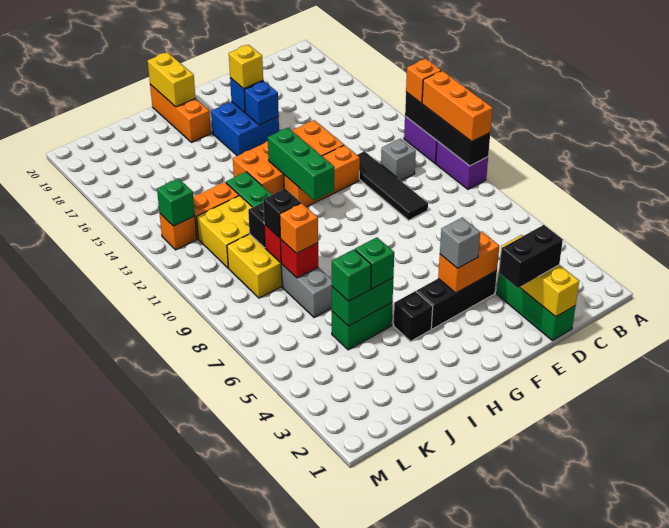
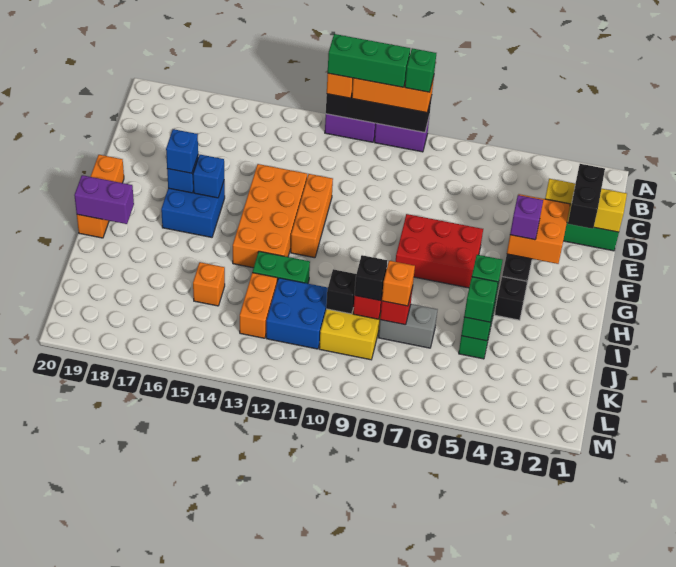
grey 1x1 brick [381,139,416,181] -> none
black 1x4 tile [357,151,428,220] -> none
orange 1x2 brick [438,231,499,293] -> orange 2x2 brick [507,194,570,264]
grey 1x1 brick [440,218,480,268] -> purple 1x1 brick [510,195,543,240]
none -> red 2x3 brick [396,214,483,288]
yellow 1x1 brick [229,45,263,89] -> blue 1x1 brick [166,129,198,173]
green 1x3 brick [268,128,334,200] -> green 1x3 brick moved to [328,34,410,87]
orange 1x3 brick [150,84,211,142] -> orange 1x3 brick turned to [77,155,124,238]
yellow 1x2 brick [148,52,196,107] -> purple 1x2 brick [74,175,134,224]
yellow 2x2 brick [197,196,253,268] -> blue 2x2 brick [266,278,328,349]
orange 1x1 brick [160,214,197,250] -> orange 1x1 brick moved to [193,262,225,306]
green 1x1 brick [157,178,195,226] -> green 1x1 brick moved to [405,48,436,92]

